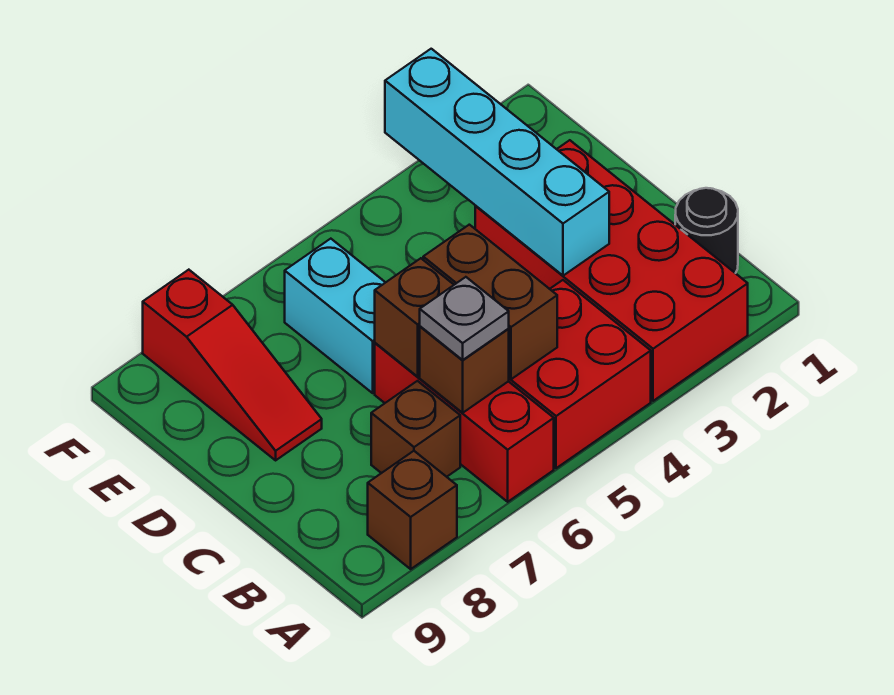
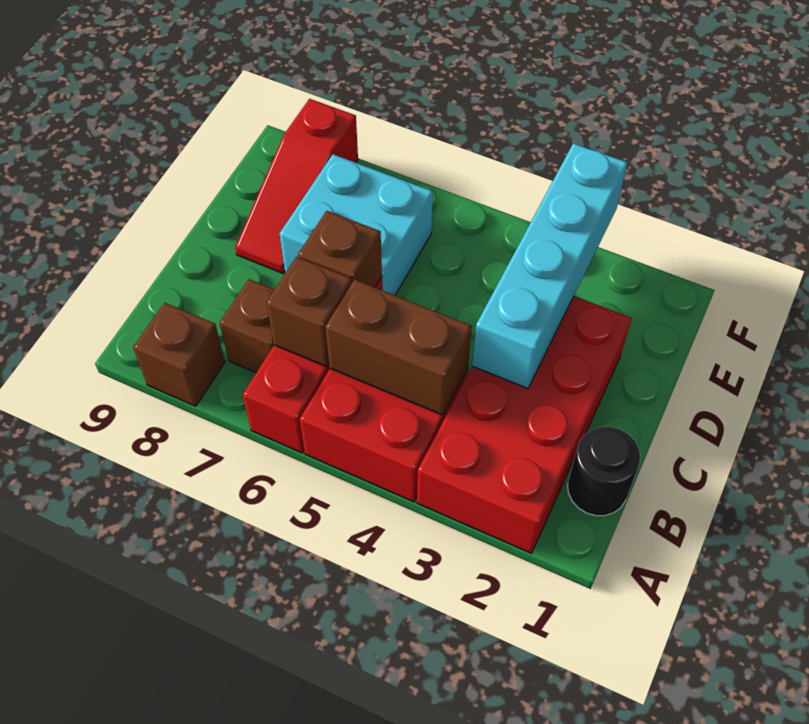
brown 1x2 brick [423,225,557,379] -> brown 1x2 brick turned to [325,280,472,415]
grey 1x1 plate [420,277,509,360] -> none
cyan 1x2 brick [285,239,386,393] -> cyan 2x2 brick [280,154,433,295]

